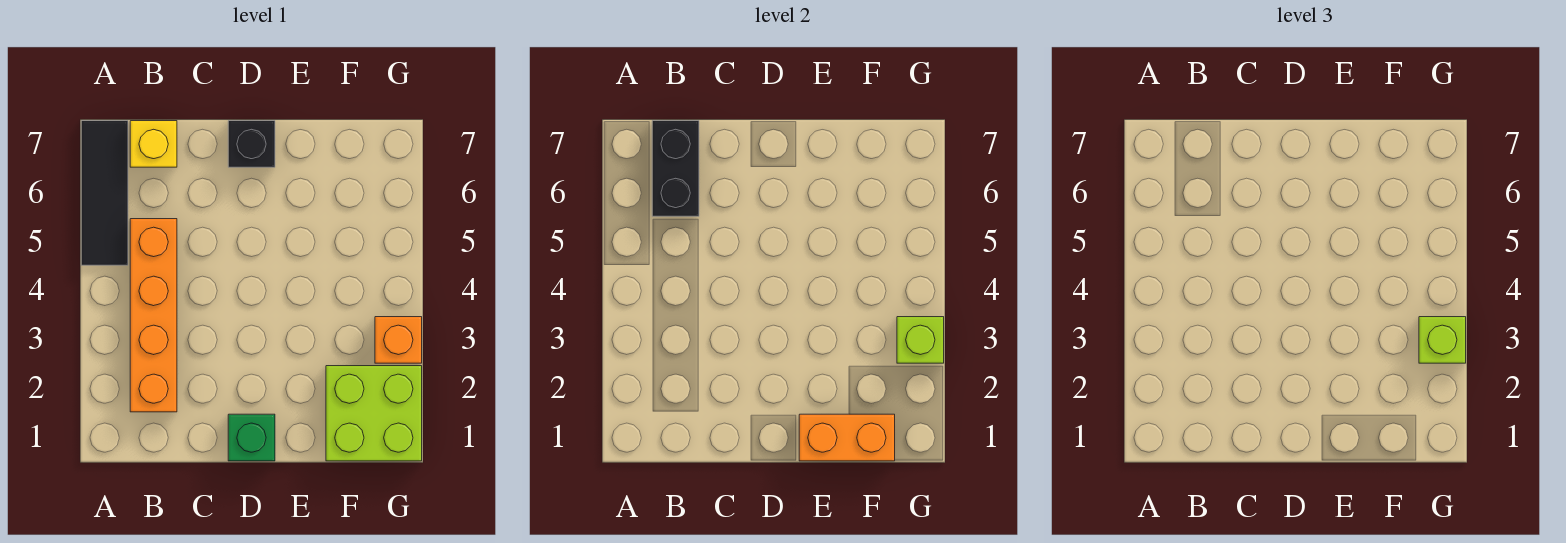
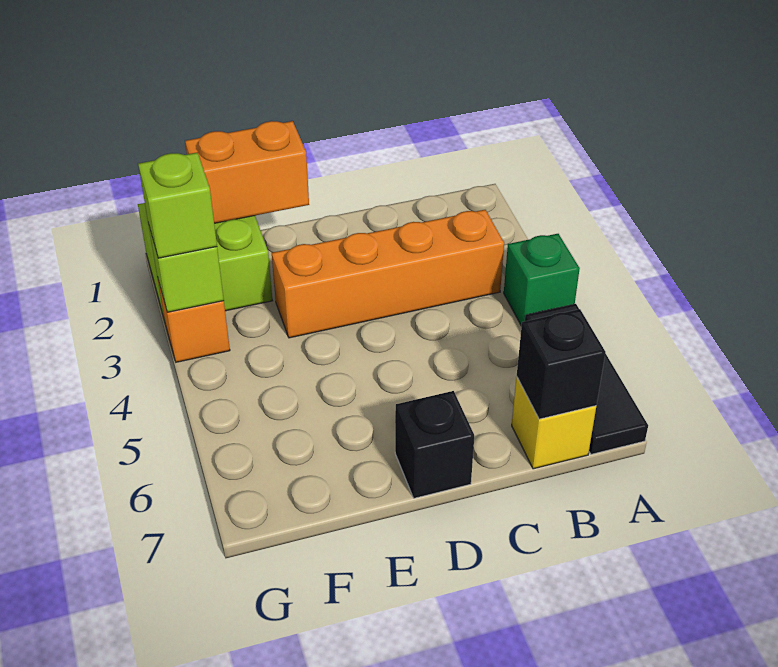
orange 1x4 brick [130,219,177,412] -> orange 1x4 brick turned to [272,210,504,338]
black 1x2 brick [652,121,699,216] -> black 1x1 brick [517,309,606,419]
green 1x1 brick [228,414,275,461] -> green 1x1 brick moved to [504,234,580,326]

